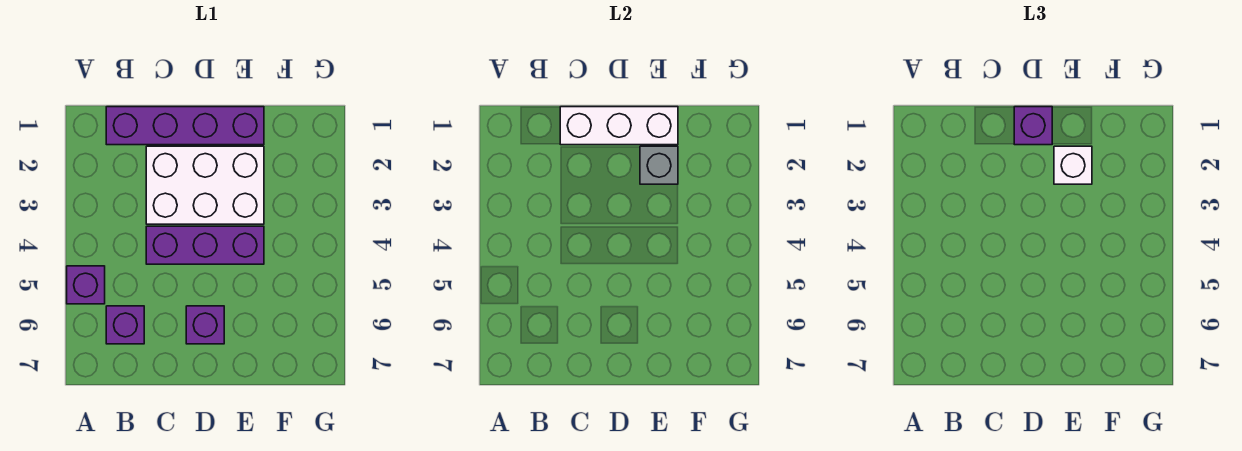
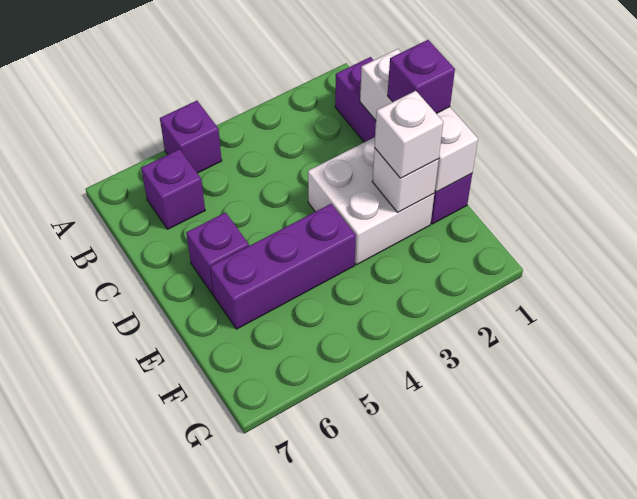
white 2x3 brick [146,146,264,224] -> white 2x2 brick [308,137,434,265]
purple 1x3 brick [146,226,264,264] -> purple 1x3 brick turned to [210,204,356,329]
grey 1x1 brick [640,146,678,184] -> white 1x1 brick [372,148,439,212]

